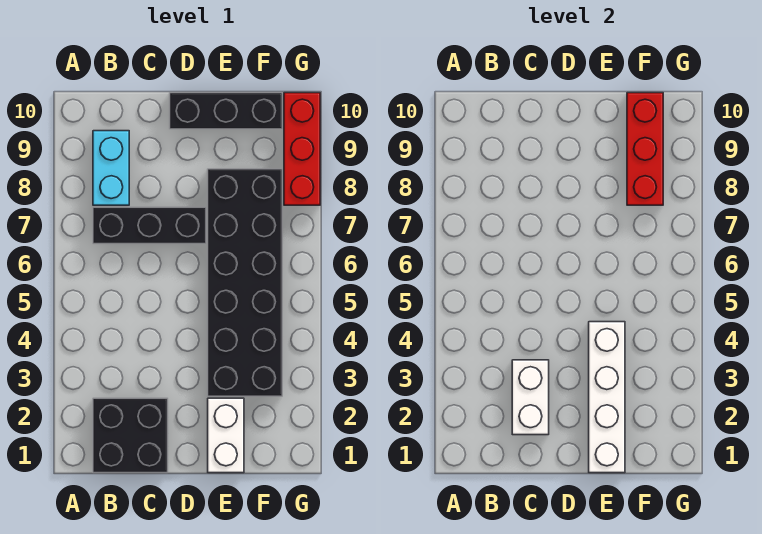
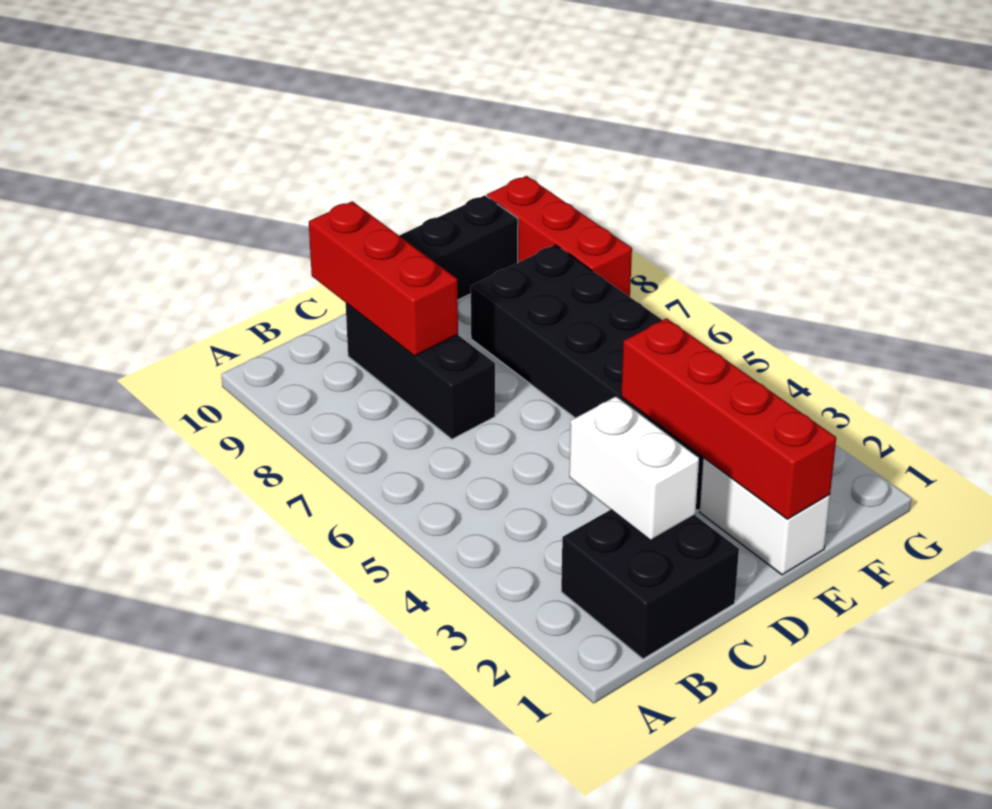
black 1x3 brick [93,207,206,244] -> black 1x3 brick turned to [346,303,495,439]
cyan 1x2 brick [93,131,129,205] -> none
white 1x4 brick [589,322,625,473] -> red 1x4 brick [621,318,836,519]
red 1x3 brick [627,93,663,205] -> red 1x3 brick moved to [309,201,458,356]

